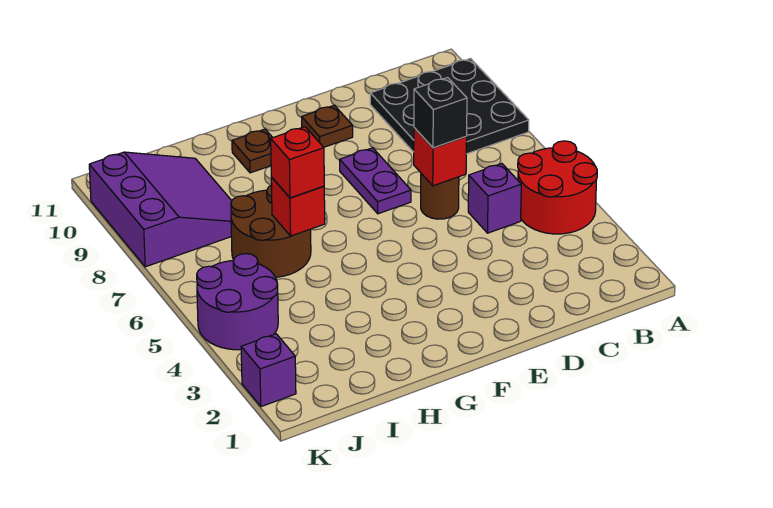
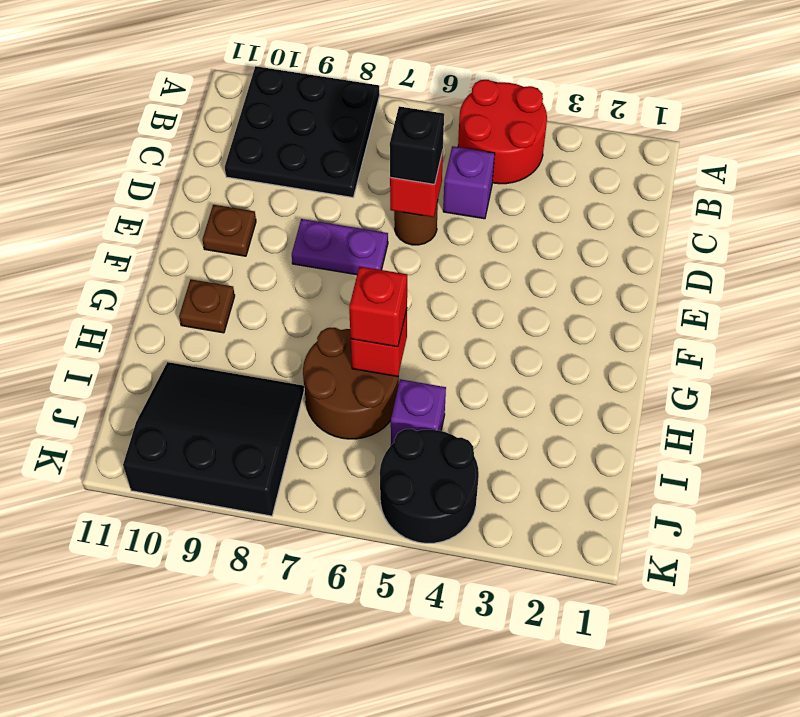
purple 3x3 slope [89,152,232,267] -> black 3x3 slope [123,362,304,516]
purple 2x2 round brick [197,254,278,350] -> black 2x2 round brick [380,429,479,543]
purple 1x1 brick [241,334,296,407] -> purple 1x1 brick moved to [391,379,446,445]

